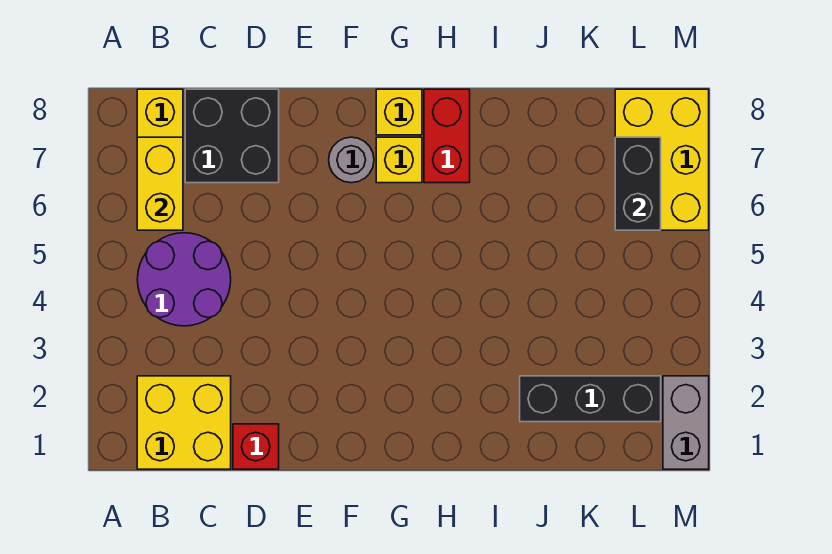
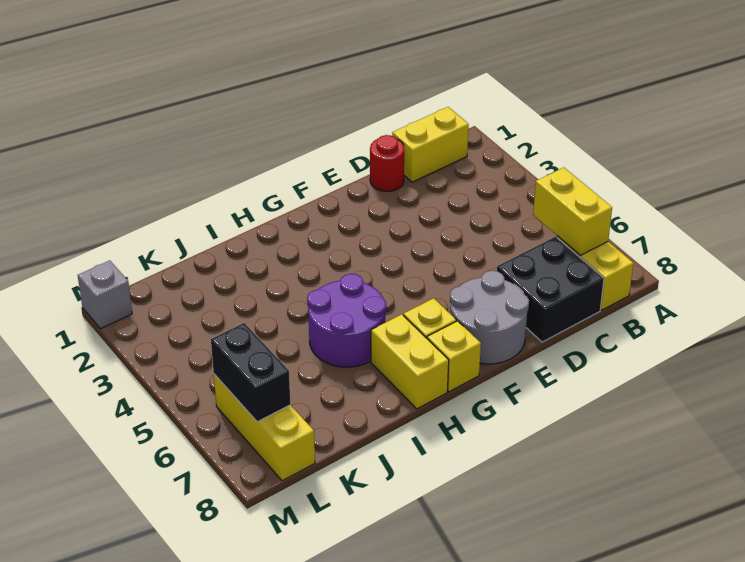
yellow 2x2 brick [137,376,231,469] -> yellow 1x2 brick [392,107,469,182]
purple 2x2 round brick [137,233,231,326] -> purple 2x2 round brick moved to [307,274,386,367]
red 1x1 brick [233,424,279,469] -> red 1x1 round brick [370,135,404,192]
grey 1x1 round brick [329,137,374,183] -> grey 2x2 round brick [450,271,529,364]
red 1x2 brick [424,89,470,183] -> yellow 1x2 brick [371,314,449,409]
black 1x3 brick [520,376,661,422] -> none
yellow 2x3 brick [615,89,709,230] -> yellow 1x3 brick [214,374,315,481]
grey 1x2 brick [663,376,709,469] -> grey 1x1 brick [78,260,132,329]

